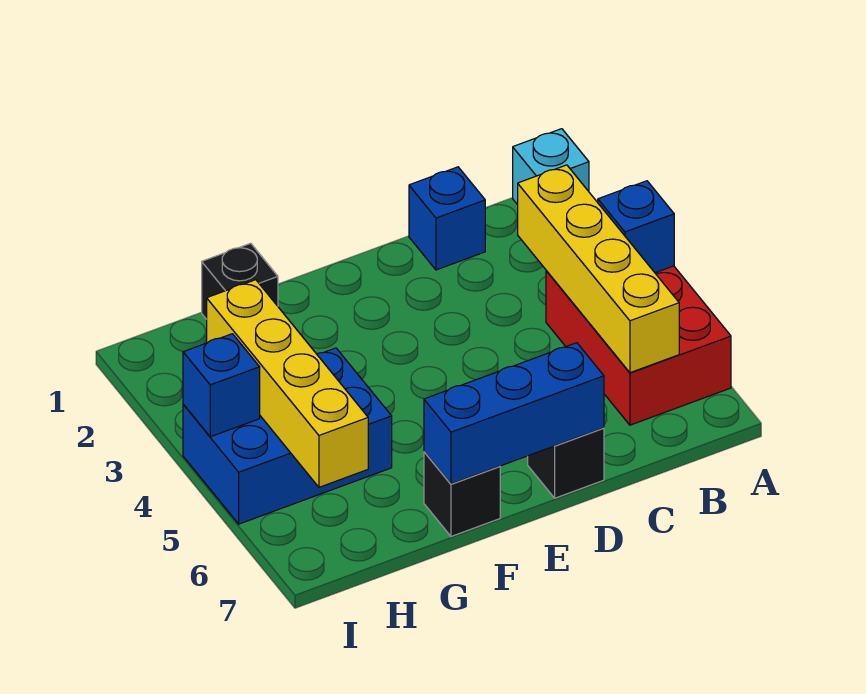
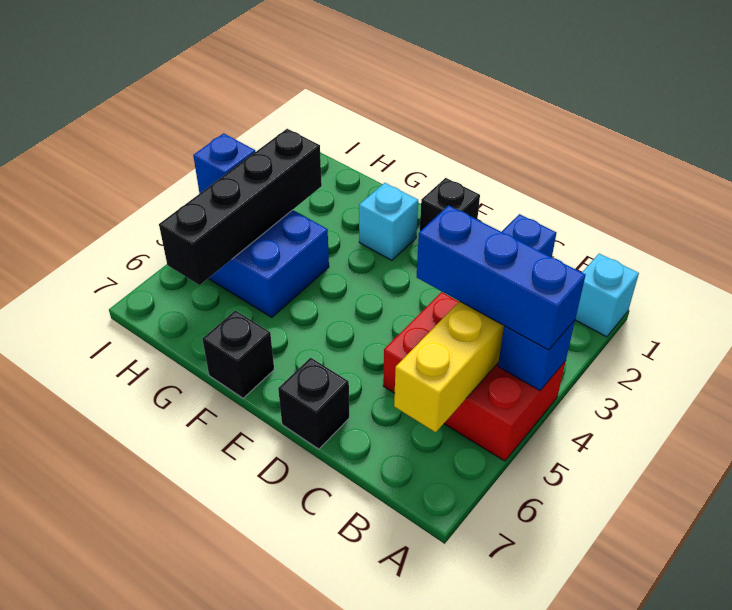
red 2x3 brick [546,266,731,425] -> red 2x3 brick turned to [383,292,566,461]
blue 1x3 brick [424,343,604,484] -> blue 1x3 brick moved to [417,205,586,350]
none -> cyan 1x1 brick [359,183,418,260]
black 1x1 brick [202,243,278,319] -> black 1x1 brick moved to [420,178,480,231]
yellow 1x4 brick [207,280,368,487] -> black 1x4 brick [159,129,322,285]

